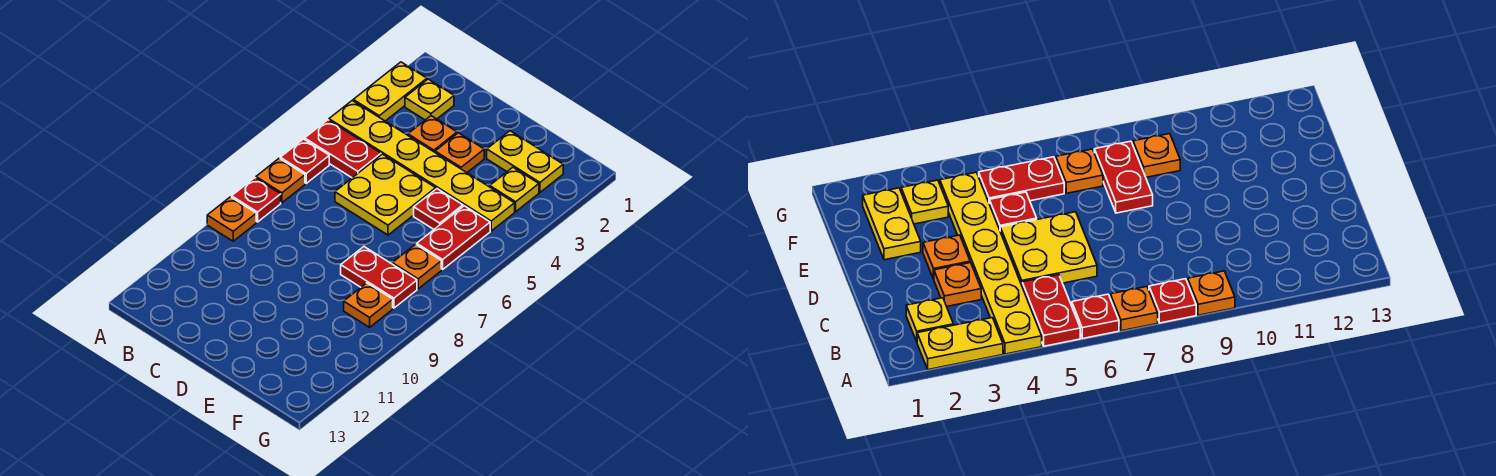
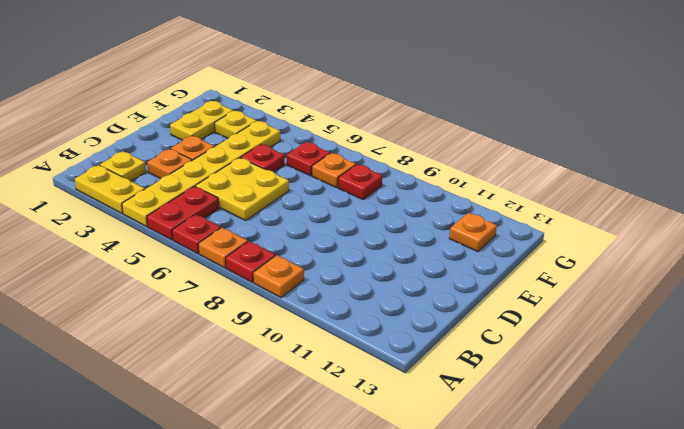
red 1x2 plate [341,247,417,308] -> red 1x1 plate [338,164,382,199]
red 1x2 plate [417,206,490,269] -> red 1x1 plate [287,142,330,176]
orange 1x1 plate [344,283,393,327] -> orange 1x1 plate moved to [449,213,497,252]

